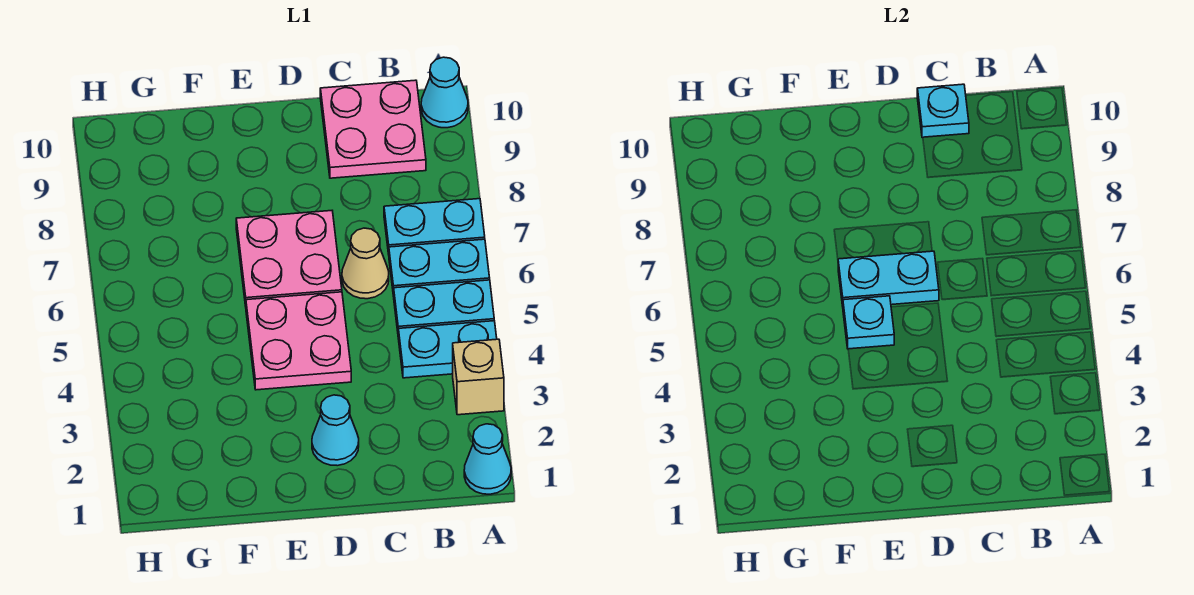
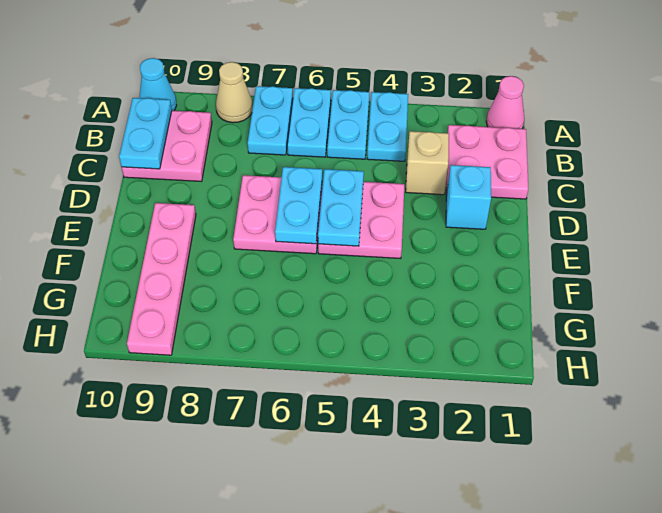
cyan 1x1 cone [464,424,511,494] -> pink 1x1 cone [486,76,524,129]
tan 1x1 brick [453,339,504,415] -> tan 1x1 brick moved to [406,131,449,195]
none -> pink 2x2 plate [446,125,528,199]
tan 1x1 cone [342,228,389,299] -> tan 1x1 cone moved to [216,62,253,123]
cyan 1x1 plate [917,84,969,138] -> cyan 1x2 plate [119,98,172,169]
cyan 1x1 cone [312,395,359,466] -> cyan 1x1 brick [446,165,491,229]
cyan 1x1 plate [843,296,894,349] -> cyan 1x2 plate [318,169,364,246]
none -> pink 1x4 plate [127,203,196,355]

